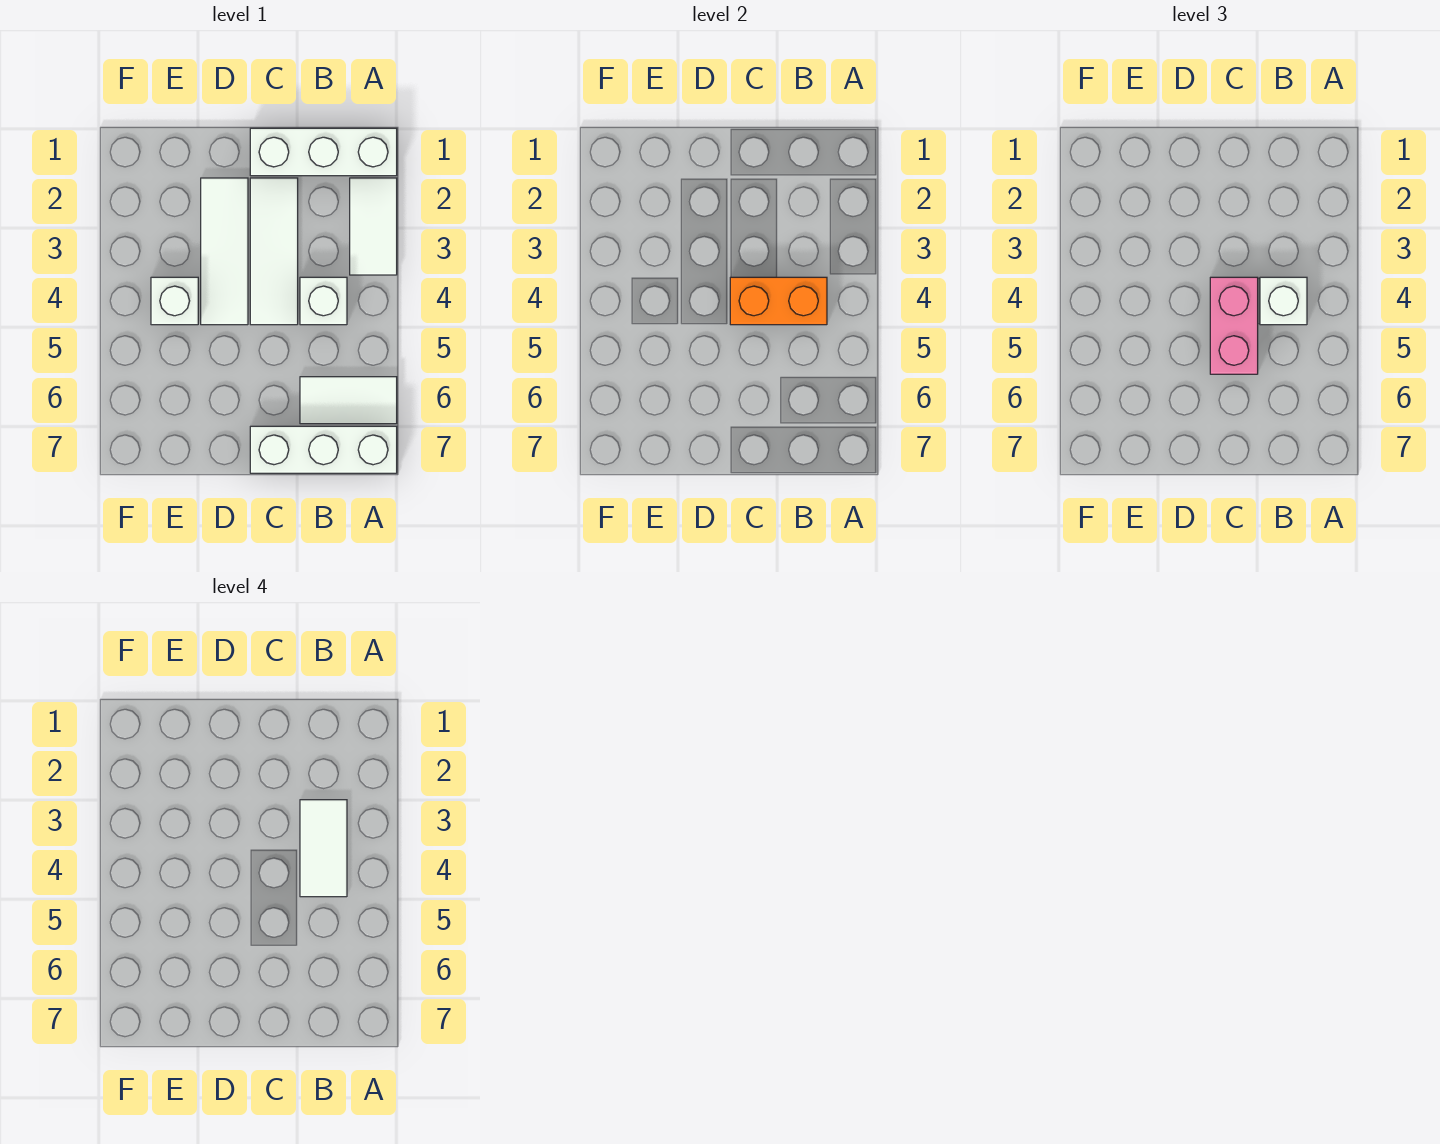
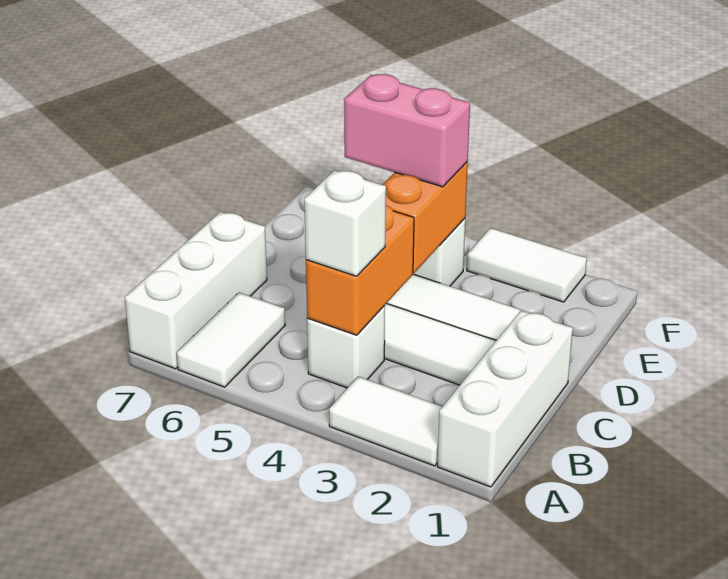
white 1x2 tile [300,800,347,897] -> white 1x2 tile moved to [467,228,587,302]
pink 1x2 brick [1210,277,1258,374] -> pink 1x2 brick moved to [344,74,470,187]
none -> orange 1x2 brick [382,162,468,273]

